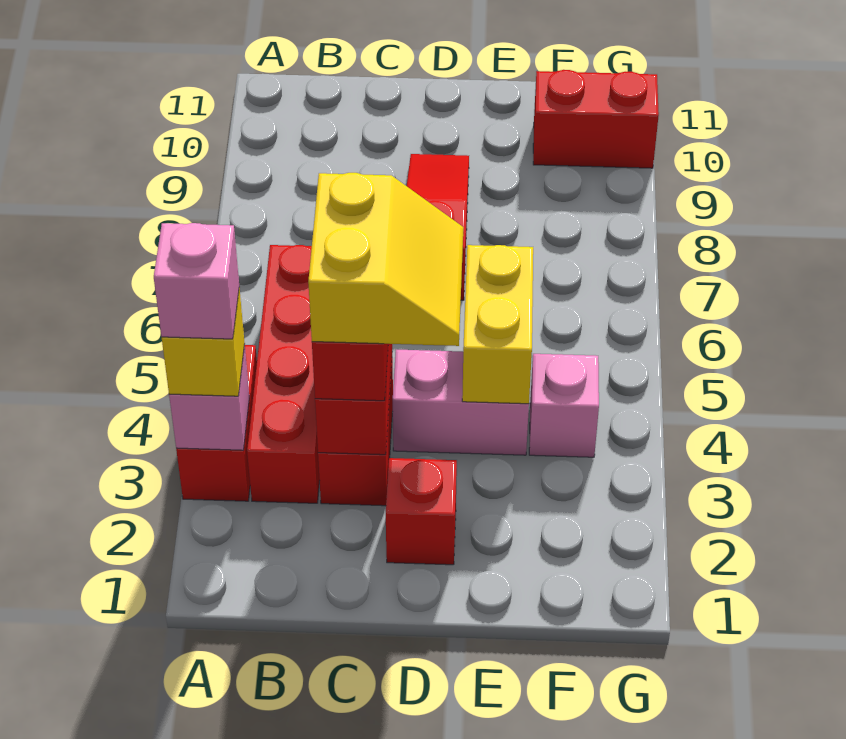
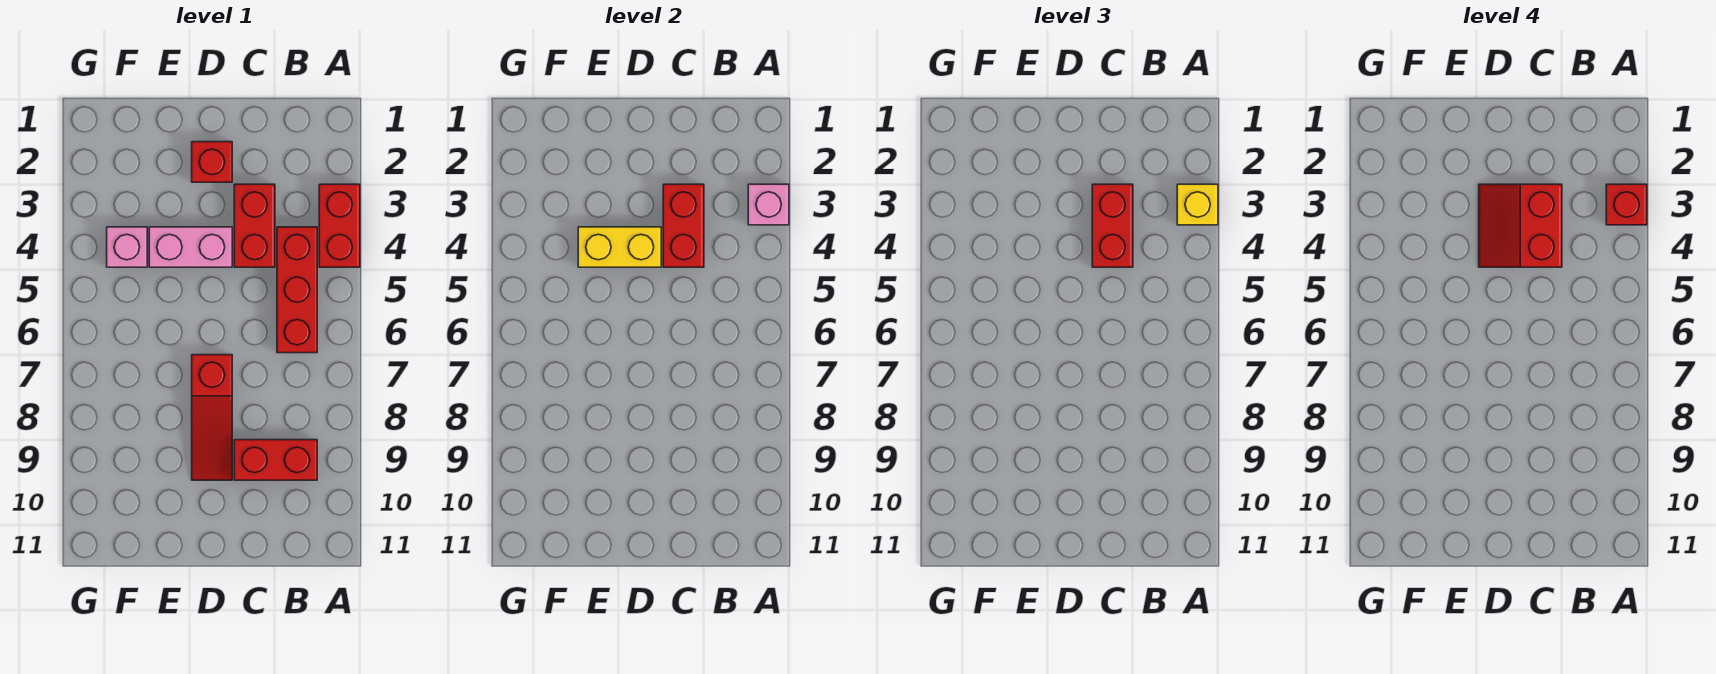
pink 1x1 brick [154,223,239,339] -> red 1x1 brick [1606,184,1647,225]
red 1x4 brick [247,245,320,503] -> red 1x3 brick [277,227,317,353]
yellow 2x2 slope [308,173,463,346] -> red 2x2 slope [1479,184,1562,267]
yellow 1x2 brick [462,245,533,404] -> yellow 1x2 brick turned to [578,227,661,267]
red 1x2 brick [533,70,659,168] -> red 1x2 brick moved to [234,440,317,480]

